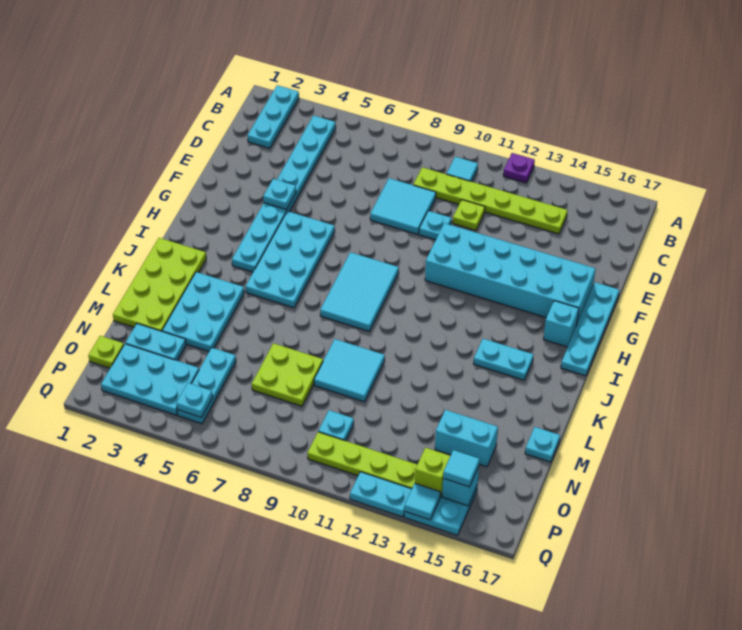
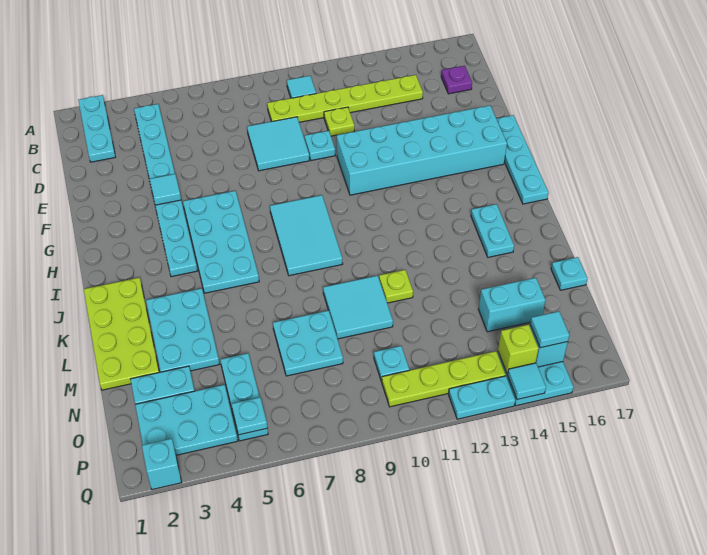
purple 1x1 plate [503,153,535,183] -> purple 1x1 plate moved to [441,66,472,94]
cyan 1x1 plate [263,179,296,210] -> cyan 1x1 tile [149,174,181,205]
cyan 1x1 brick [544,301,579,347] -> cyan 1x1 brick moved to [142,439,182,490]
cyan 1x2 plate [473,339,534,380] -> cyan 1x2 plate turned to [471,204,514,257]
lime 2x2 plate [252,343,323,406] -> cyan 2x2 plate [273,310,343,376]
lime 1x1 plate [88,336,124,368] -> lime 1x1 plate moved to [379,270,413,303]

